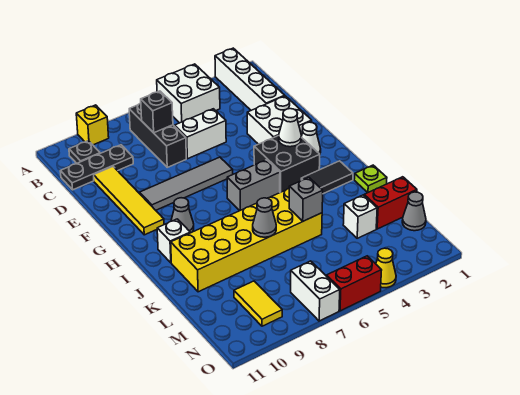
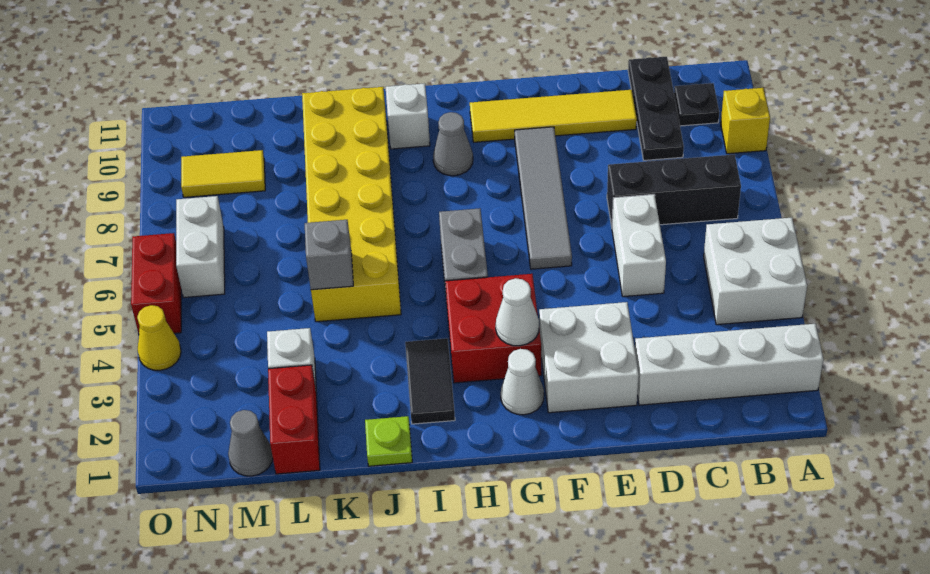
black 1x1 brick [141,91,173,133] -> none
black 2x2 brick [254,136,320,192] -> red 2x2 brick [445,274,542,383]
grey 1x1 cone [253,198,276,237] -> none
white 1x2 brick [291,261,340,321] -> white 1x2 brick turned to [176,196,225,297]

